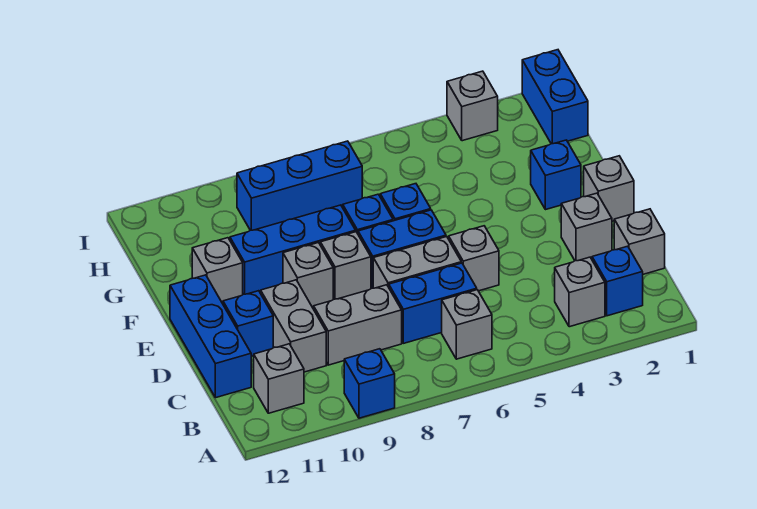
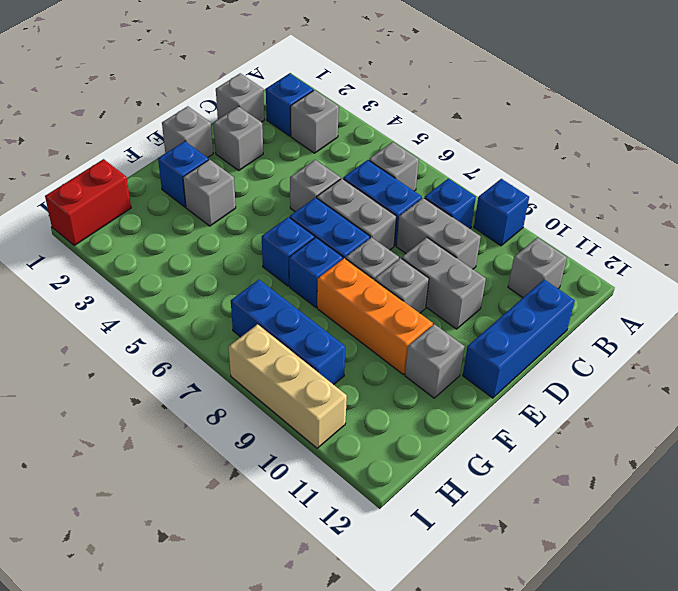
grey 1x2 brick [261,280,326,372] -> grey 1x2 brick turned to [402,238,486,329]
blue 1x1 brick [223,291,273,356] -> blue 1x1 brick moved to [425,179,476,229]
blue 1x3 brick [230,205,356,294] -> orange 1x3 brick [317,258,433,374]
blue 1x2 brick [522,50,588,144] -> red 1x2 brick [45,159,131,246]
grey 1x1 brick [447,71,498,141] -> grey 1x1 brick moved to [183,159,236,226]
none -> tan 1x3 brick [229,324,347,448]

